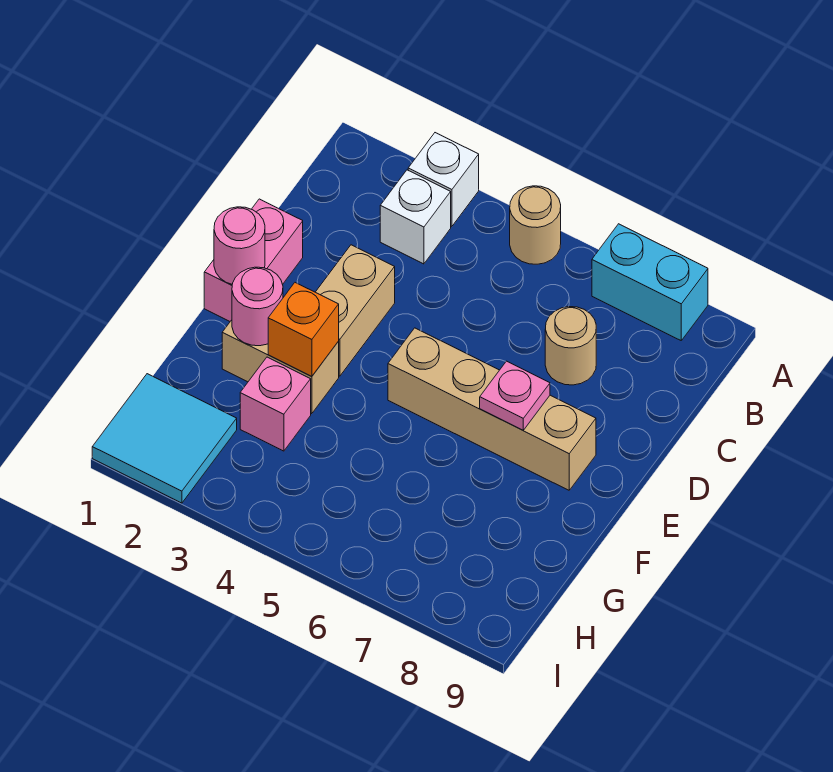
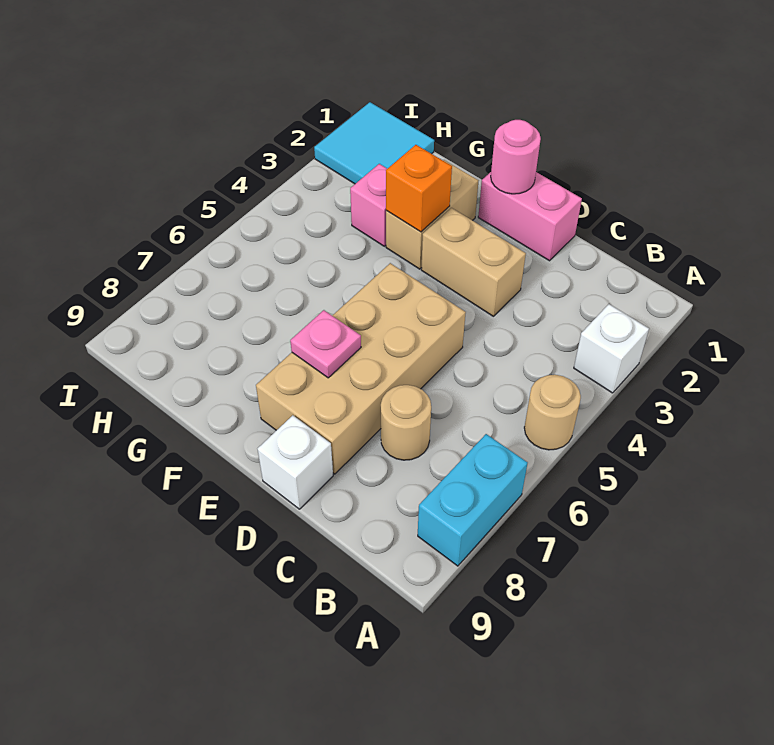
white 1x1 brick [380,170,451,264] -> white 1x1 brick moved to [258,415,333,509]
tan 1x4 brick [388,328,596,490] -> tan 2x4 brick [256,263,466,474]
pink 1x1 round brick [232,267,283,346] -> none

